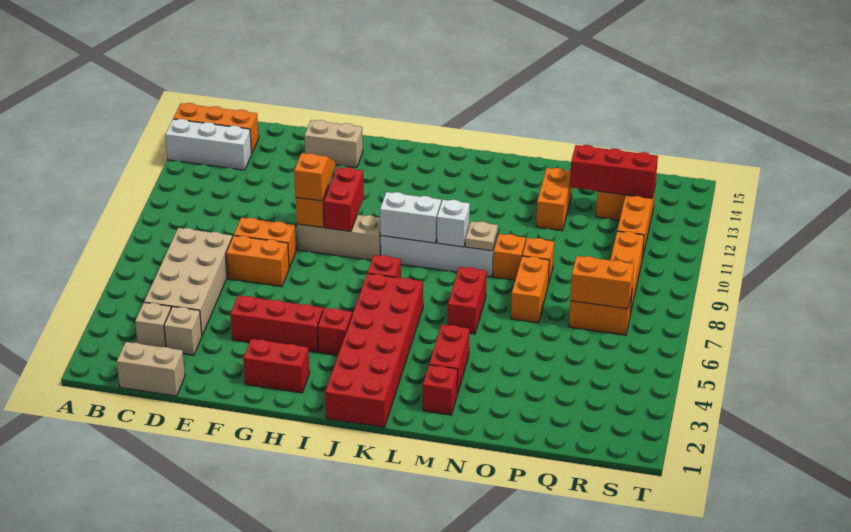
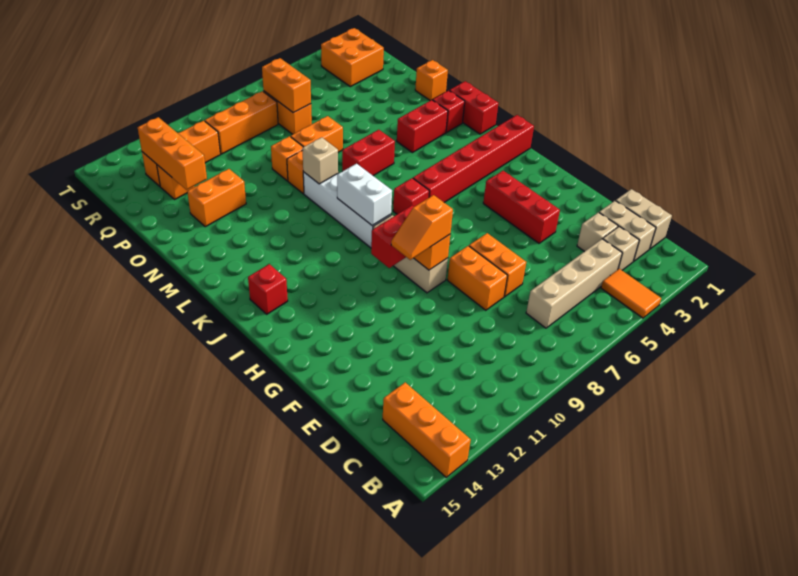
none -> orange 1x2 tile [601,269,661,318]
white 1x3 brick [165,119,252,170] -> none
tan 2x4 brick [144,228,232,335] -> tan 1x4 brick [526,239,622,328]
tan 1x2 brick [304,120,363,168] -> tan 1x2 brick moved to [599,201,656,261]
red 1x2 brick [243,339,310,393] -> red 1x2 brick moved to [449,81,498,134]
red 1x1 brick [318,308,352,355] -> red 1x1 brick moved to [248,264,288,314]
red 2x6 brick [325,274,423,427] -> red 1x6 brick [413,115,534,203]
white 1x1 brick [437,200,470,247] -> none
tan 1x1 plate [465,221,498,251] -> tan 1x1 brick [302,137,338,184]
none -> orange 1x1 brick [415,60,448,100]
red 1x3 brick [570,145,658,198] -> orange 1x3 brick [138,117,207,190]
none -> orange 2x2 brick [321,28,384,87]

